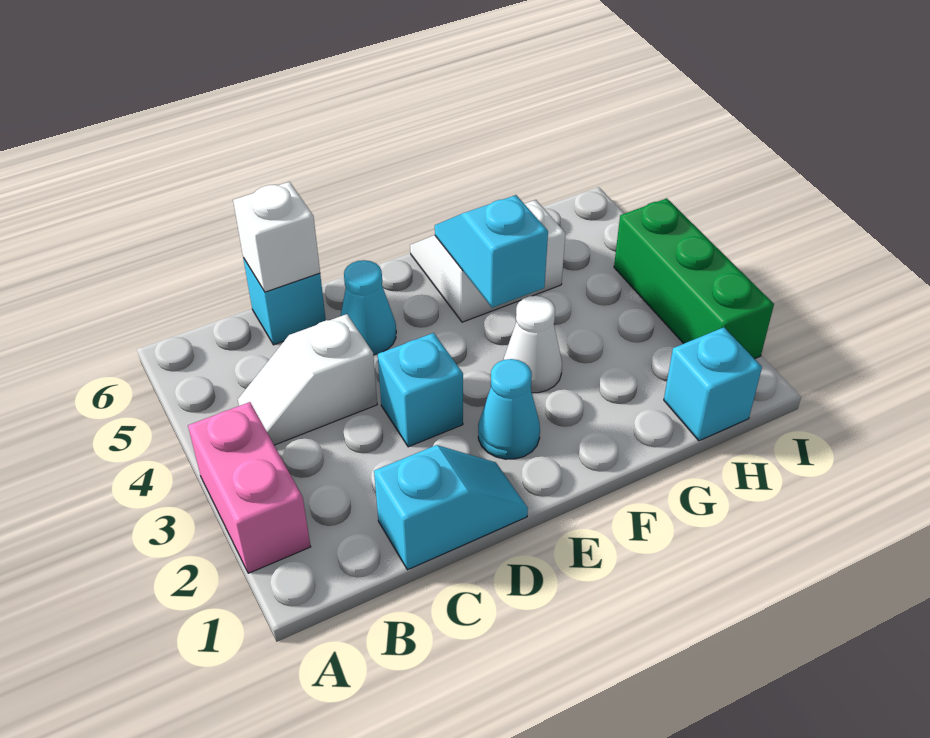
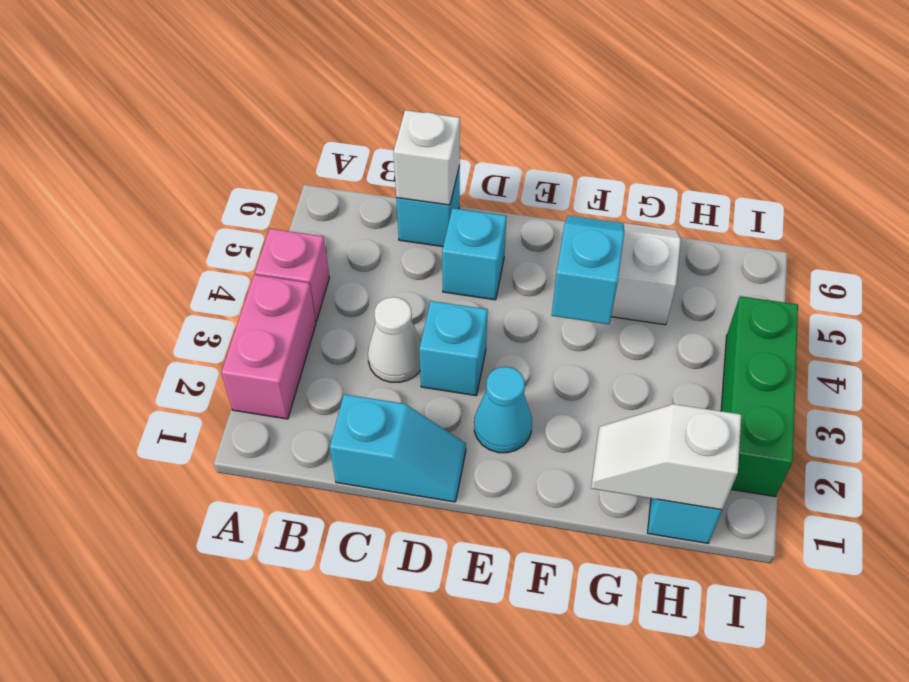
none -> pink 1x1 brick [255,229,329,321]
white 1x2 slope [238,314,377,445] -> white 1x2 slope moved to [591,404,741,510]
cyan 1x1 cone [341,260,396,355] -> cyan 1x1 brick [442,208,506,300]
white 1x1 cone [503,296,562,393] -> white 1x1 cone moved to [368,297,421,382]

